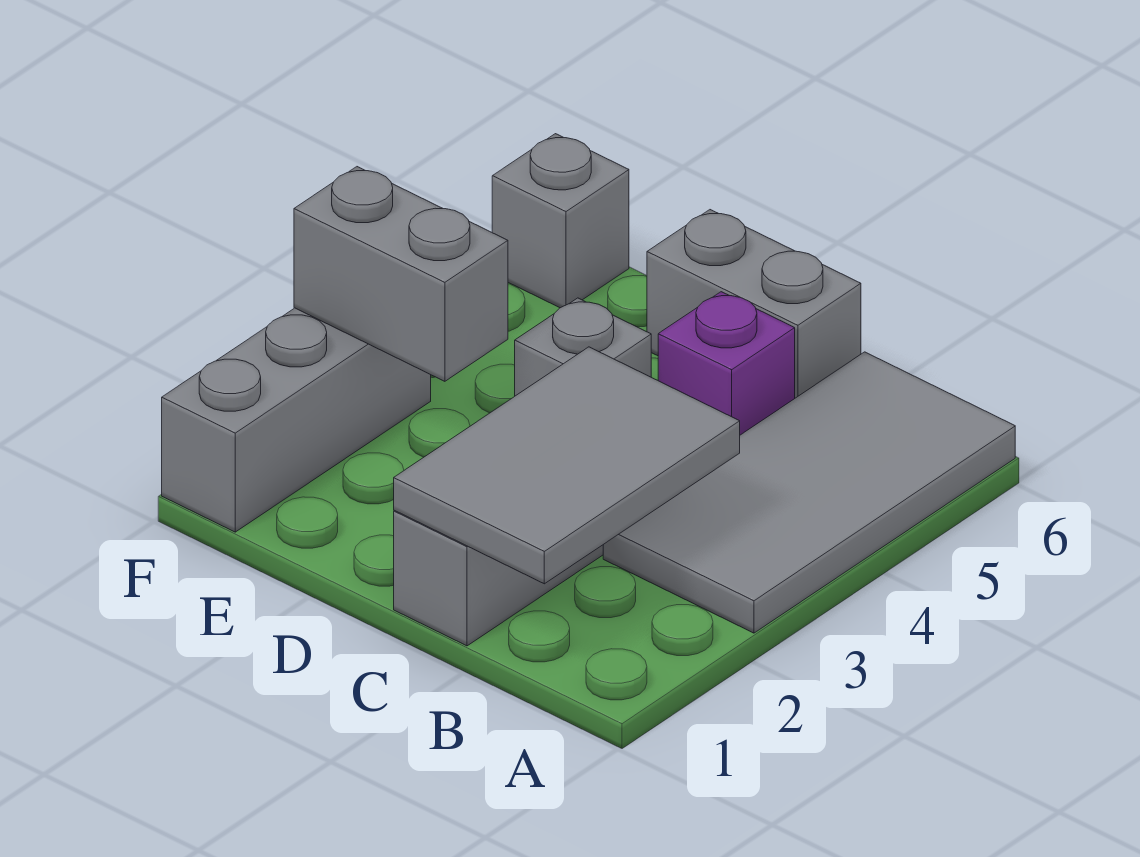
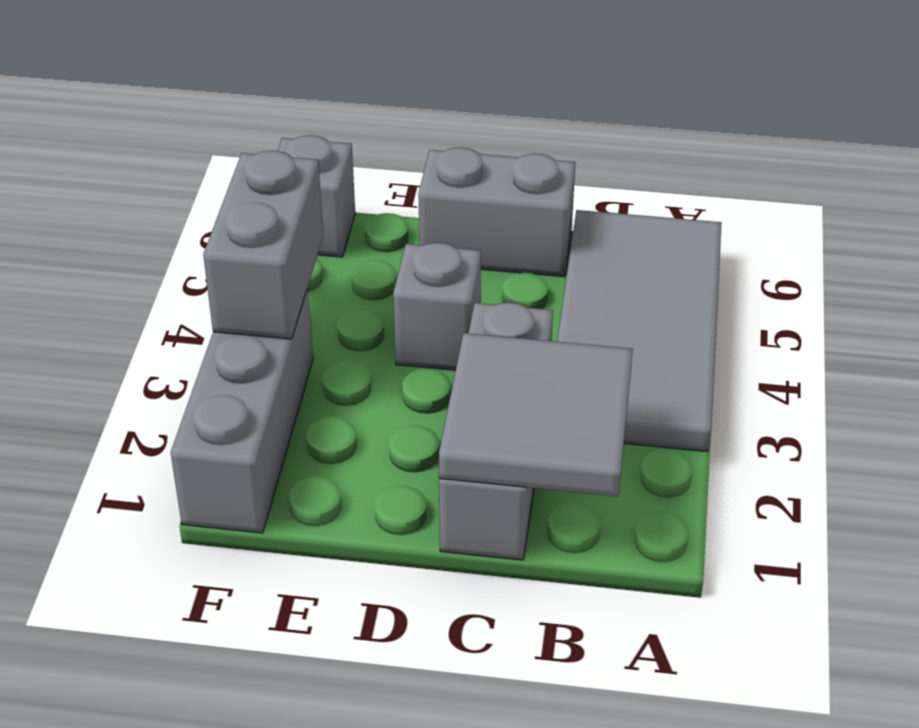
grey 2x3 tile [394,347,740,584] -> grey 2x2 tile [439,333,633,496]
purple 1x1 brick [658,292,795,435] -> none
grey 1x2 brick [294,167,508,381] -> grey 1x2 brick turned to [203,151,323,339]

